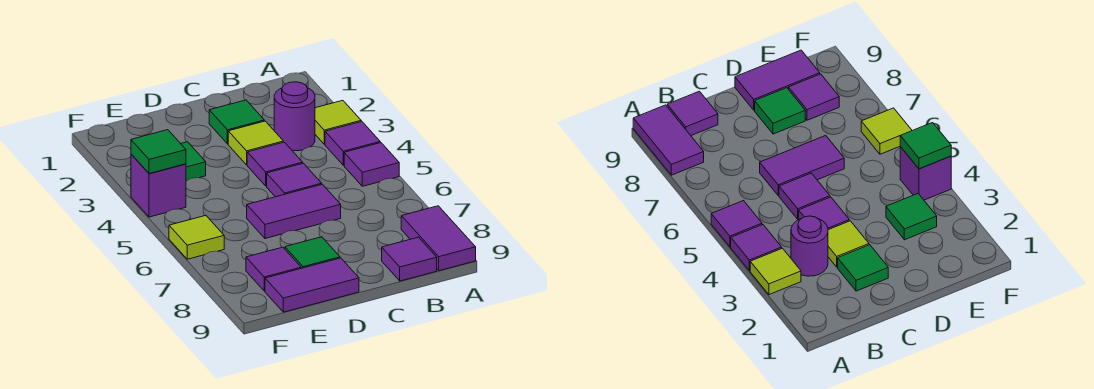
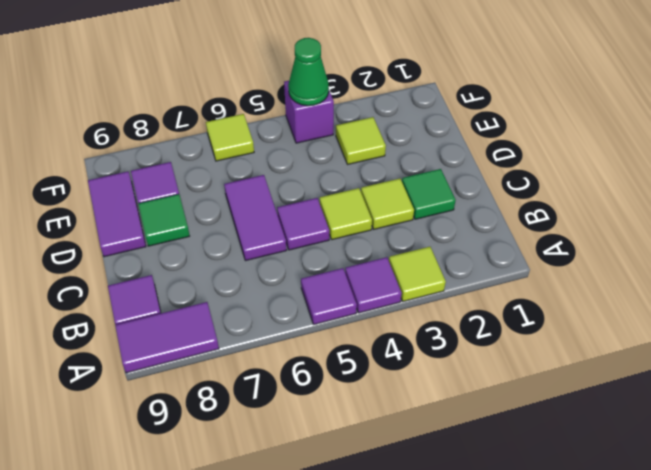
purple 1x1 round brick [274,82,315,151] -> none
purple 1x1 tile [247,142,303,186] -> lime 1x1 tile [320,188,372,240]
green 1x1 tile [181,142,206,181] -> lime 1x1 tile [336,117,386,164]
green 1x1 tile [131,130,186,174] -> green 1x1 cone [288,38,329,106]

